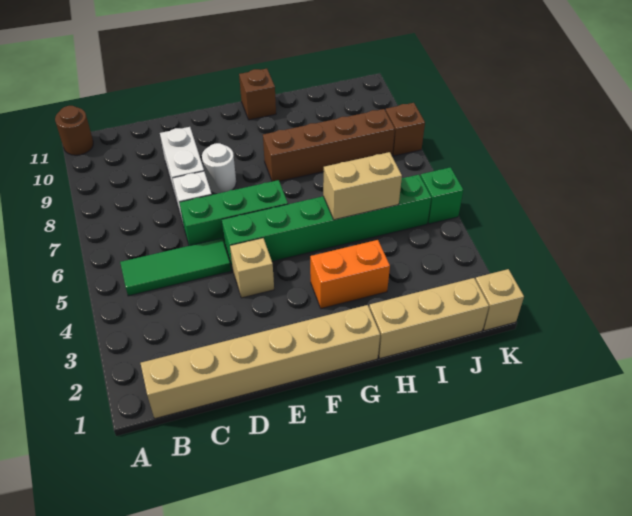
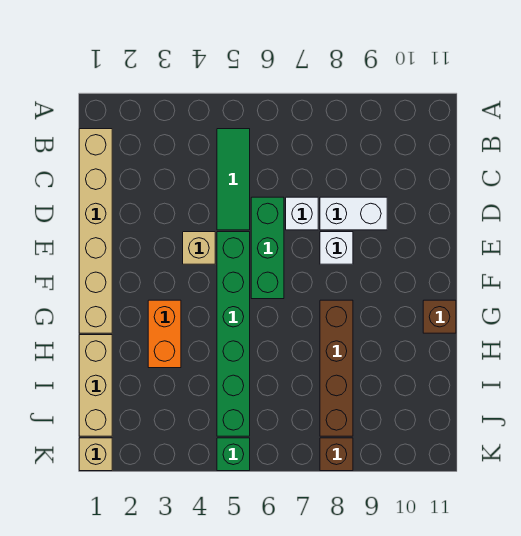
brown 1x1 round brick [55,106,93,155] -> none
white 1x1 round brick [202,143,236,194] -> white 1x1 brick [320,232,353,264]
tan 1x2 brick [323,152,402,220] -> none

